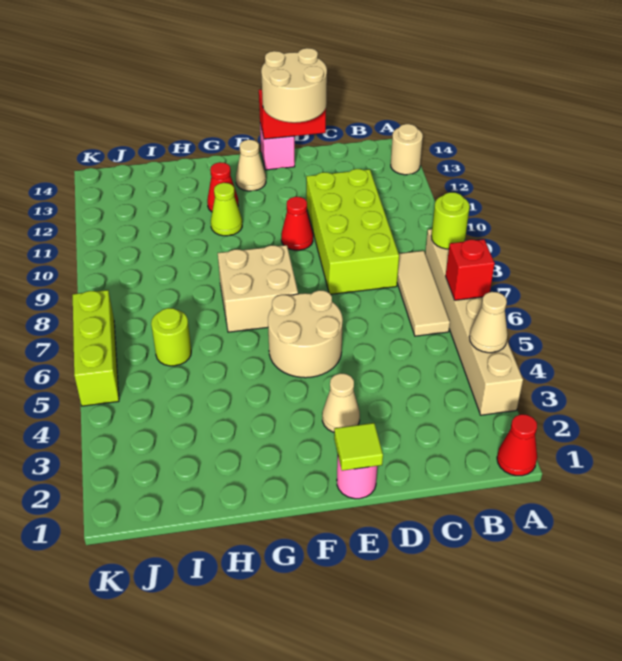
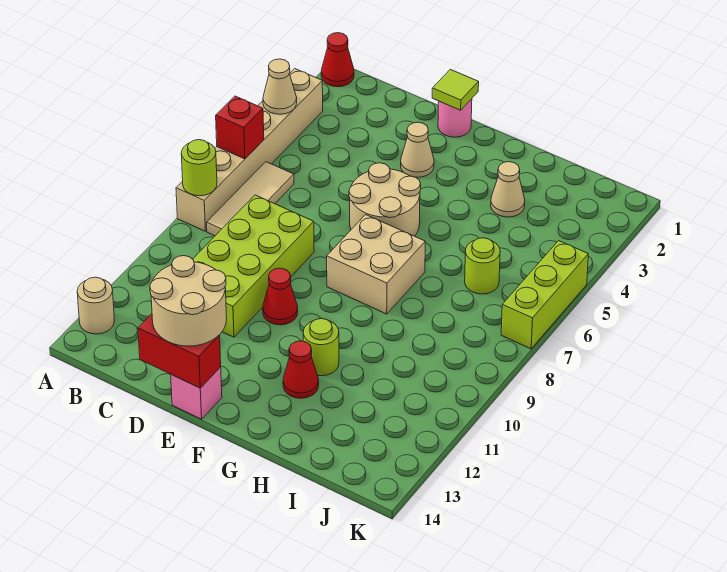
tan 1x1 cone [236,140,266,191] -> tan 1x1 cone moved to [491,162,525,217]
lime 1x1 cone [211,183,242,236] -> lime 1x1 round brick [303,319,339,376]

